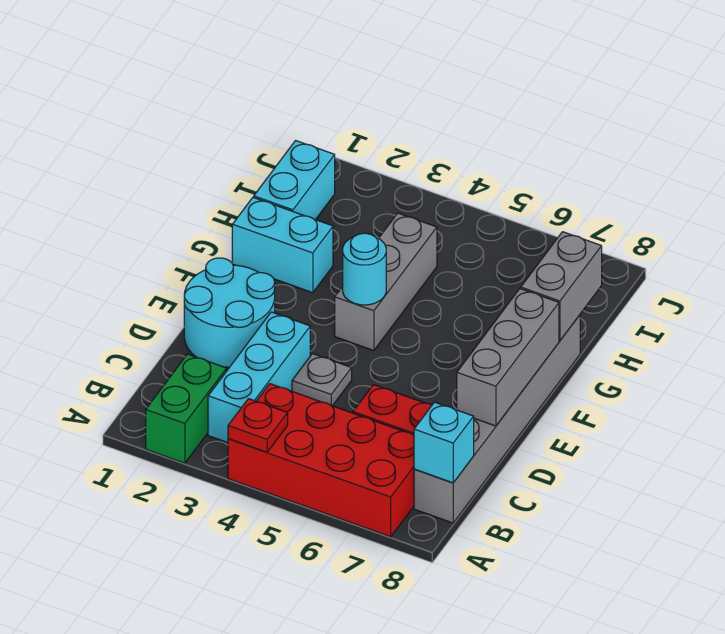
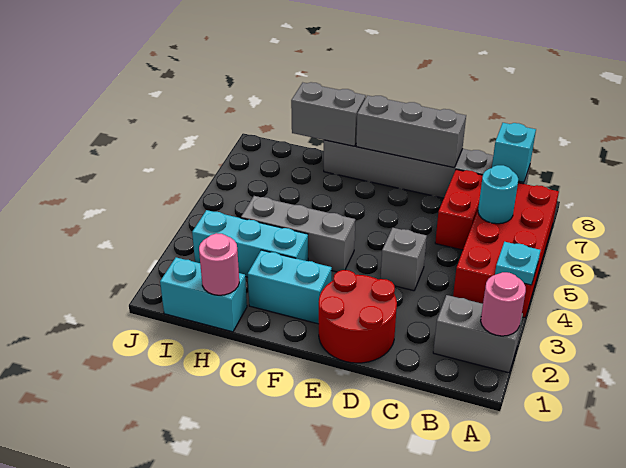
green 1x2 brick [146,354,226,463] -> grey 1x2 brick [433,295,523,373]
none -> pink 1x1 round brick [481,272,526,336]
red 1x1 plate [228,399,288,452] -> cyan 1x1 plate [495,242,540,285]
cyan 1x3 brick [208,312,310,443] -> cyan 1x3 brick moved to [192,210,308,277]
cyan 2x2 round brick [184,258,275,367] -> red 2x2 round brick [319,270,397,363]
grey 1x1 plate [292,354,352,406] -> grey 1x1 brick [381,228,427,291]
cyan 1x1 round brick [343,233,386,305] -> cyan 1x1 round brick moved to [478,165,518,224]
cyan 1x2 brick [232,197,333,293] -> cyan 1x2 brick turned to [248,250,332,324]
none -> pink 1x1 round brick [199,233,239,295]

